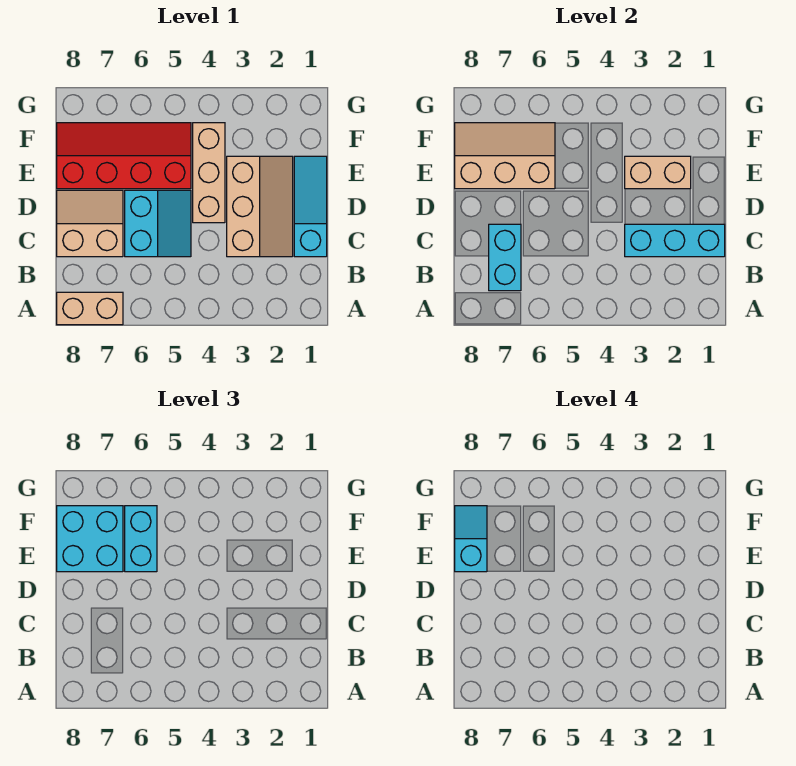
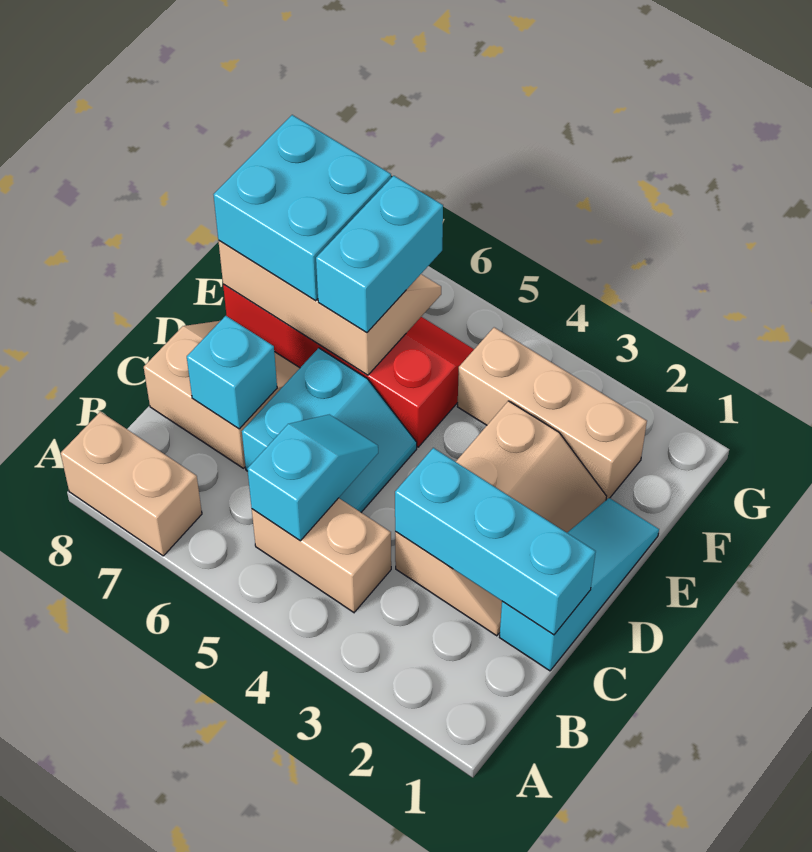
cyan 1x2 brick [489,224,521,291] -> cyan 1x1 brick [187,316,277,429]
tan 1x3 brick [193,123,225,223] -> tan 1x3 brick turned to [457,327,647,500]
tan 1x2 brick [625,156,691,189] -> tan 1x2 brick moved to [252,498,391,612]
cyan 1x2 slope [455,506,487,572] -> cyan 1x2 slope moved to [248,414,378,541]

